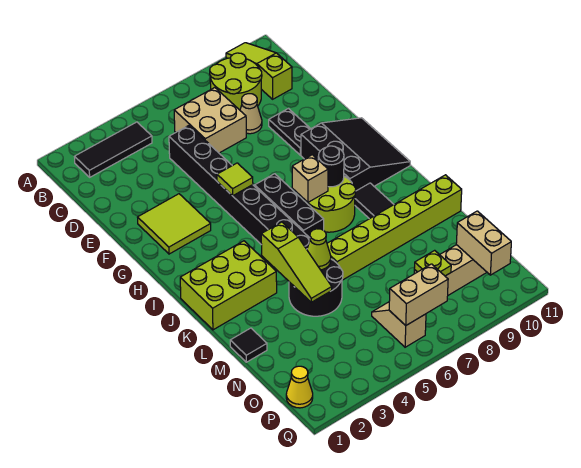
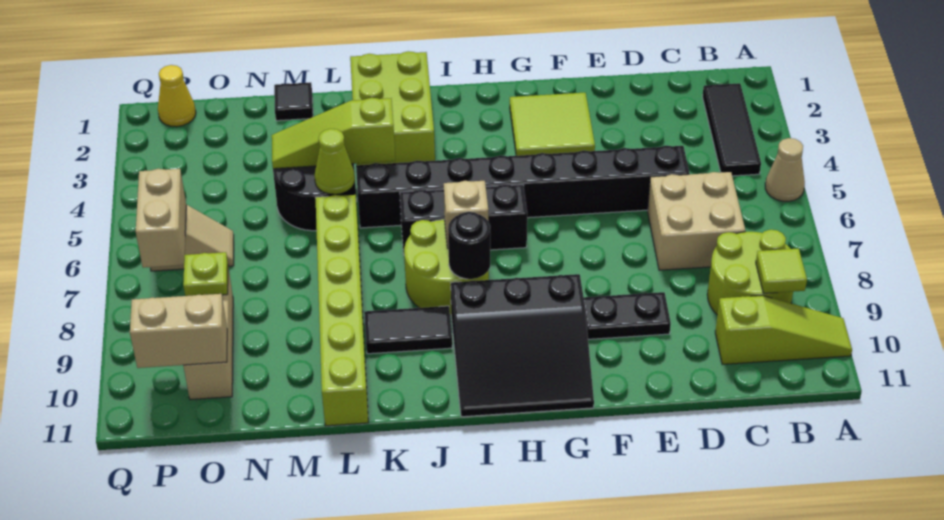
tan 1x1 cone [240,94,262,134] -> tan 1x1 cone moved to [765,138,805,201]
lime 1x1 tile [217,163,253,196] -> lime 1x1 tile moved to [756,248,807,293]

